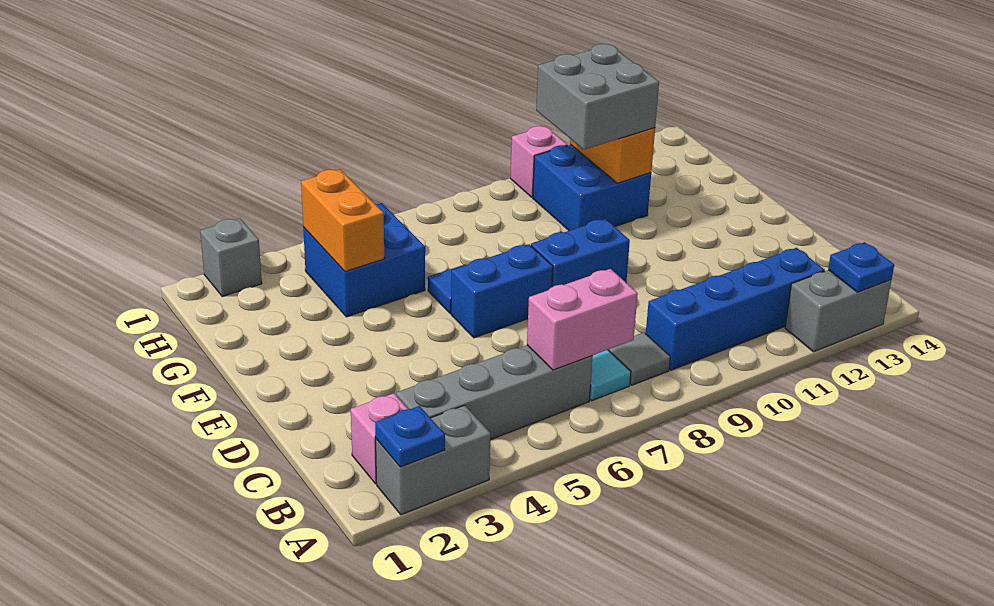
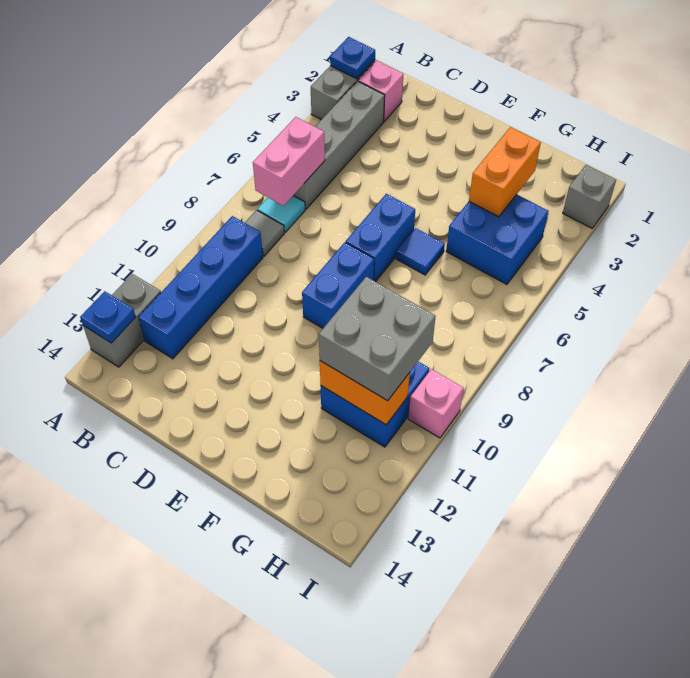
orange 1x2 brick [301,169,384,272] -> orange 1x2 brick turned to [469,127,541,217]

